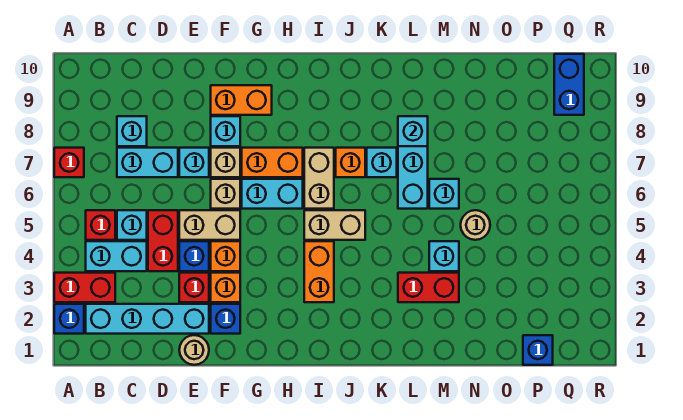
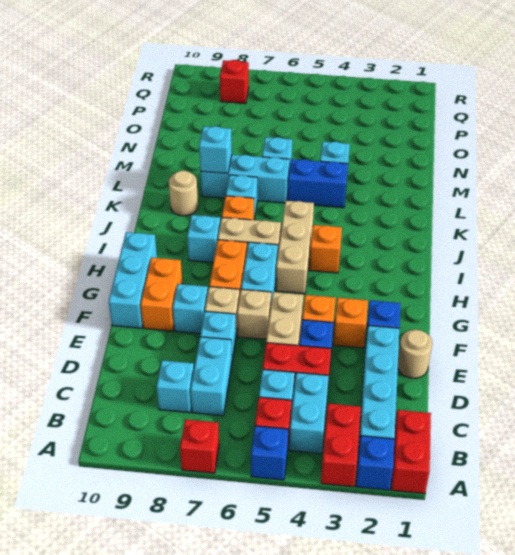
red 1x1 brick [179,273,209,302] -> red 1x1 brick moved to [220,60,249,104]
none -> cyan 1x3 brick [109,232,157,328]
orange 1x2 brick [304,241,334,302] -> orange 1x1 brick [309,225,342,273]
tan 1x2 brick [304,210,365,240] -> tan 1x3 brick [276,200,314,294]
none -> cyan 1x1 brick [187,215,220,263]
red 1x2 brick [398,273,459,302] -> red 1x2 brick moved to [391,410,431,494]
tan 1x1 round brick [461,210,490,240] -> tan 1x1 round brick moved to [169,171,198,216]
blue 1x1 brick [523,335,553,365] -> blue 1x1 brick moved to [251,426,288,480]
blue 1x2 brick [554,54,584,115] -> blue 1x2 brick moved to [288,159,348,208]

